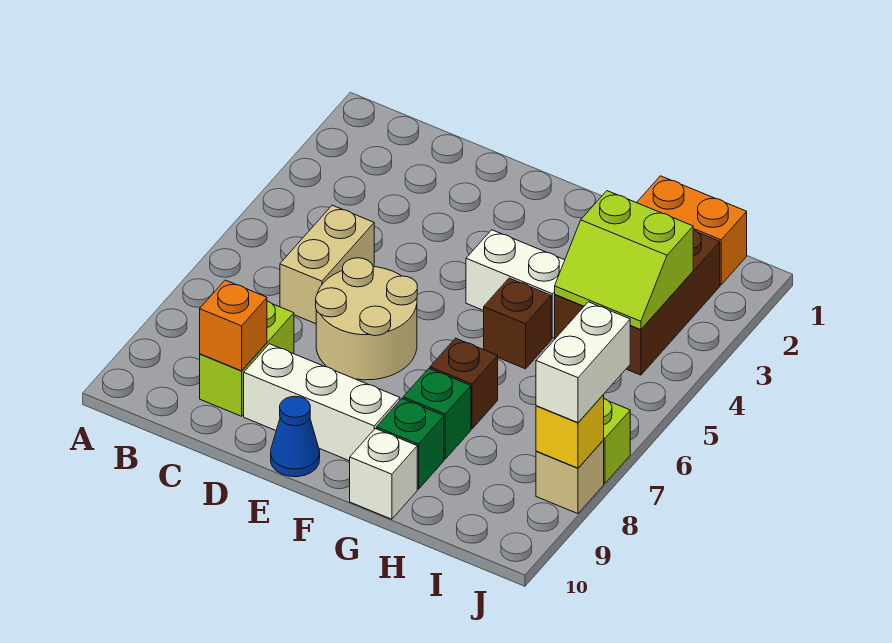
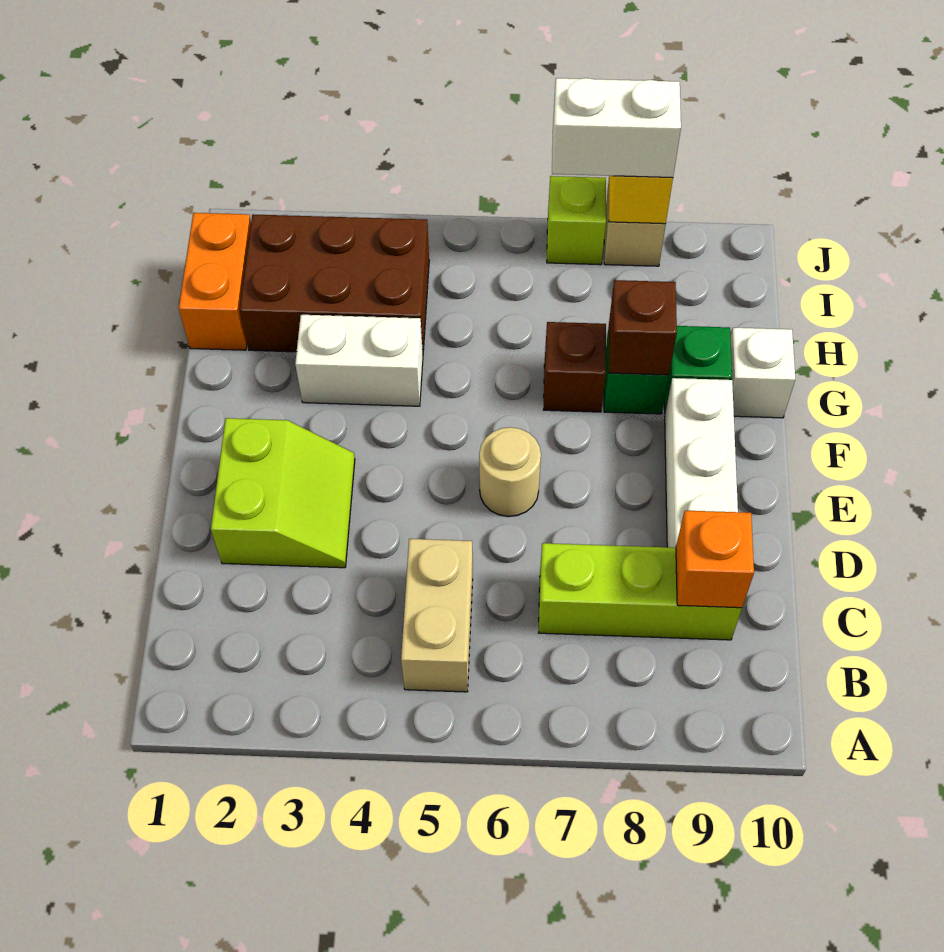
tan 1x2 brick [280,205,374,324] -> tan 1x2 brick turned to [401,539,473,692]
lime 1x2 brick [200,301,294,416] -> lime 1x3 brick [539,543,742,640]
tan 2x2 round brick [316,258,417,380] -> tan 1x1 round brick [479,427,541,517]
blue 1x1 cone [271,396,320,477] -> none
white 1x2 brick [466,230,565,339] -> white 1x2 brick turned to [295,315,423,406]
brown 1x1 brick [484,278,551,369] -> brown 1x1 brick moved to [609,280,677,375]
lime 2x2 slope [555,191,693,330] -> lime 2x2 slope moved to [211,418,355,568]

